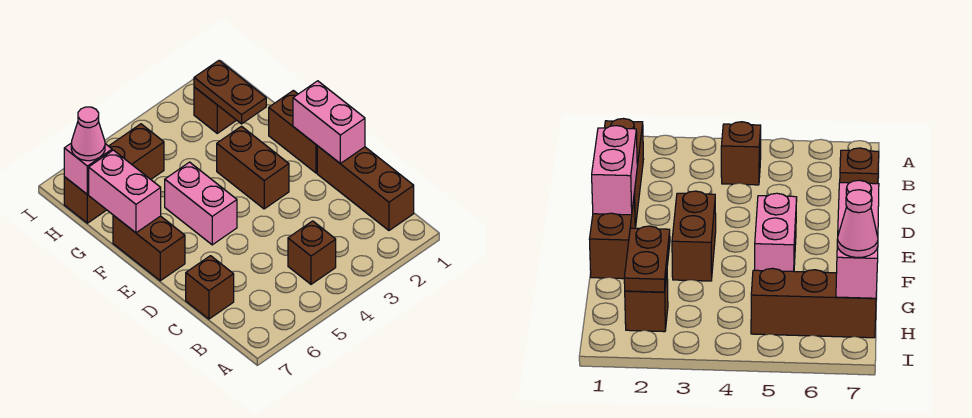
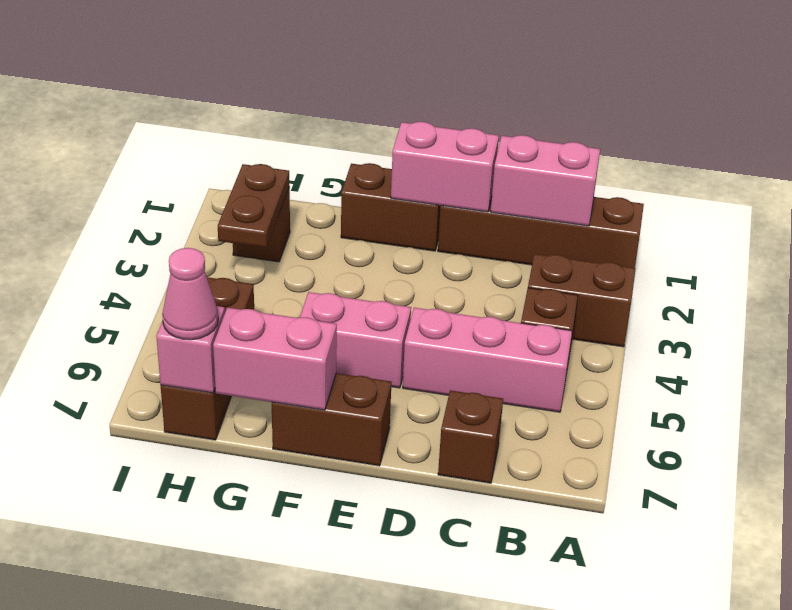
brown 1x3 brick [317,146,414,230] -> brown 1x4 brick [438,197,644,268]
none -> pink 1x2 brick [491,135,600,226]
none -> pink 1x3 brick [403,308,572,412]
brown 1x2 brick [217,126,289,209] -> brown 1x2 brick moved to [528,254,636,347]
brown 1x2 plate [194,61,266,124] -> brown 1x2 plate turned to [218,164,290,248]

